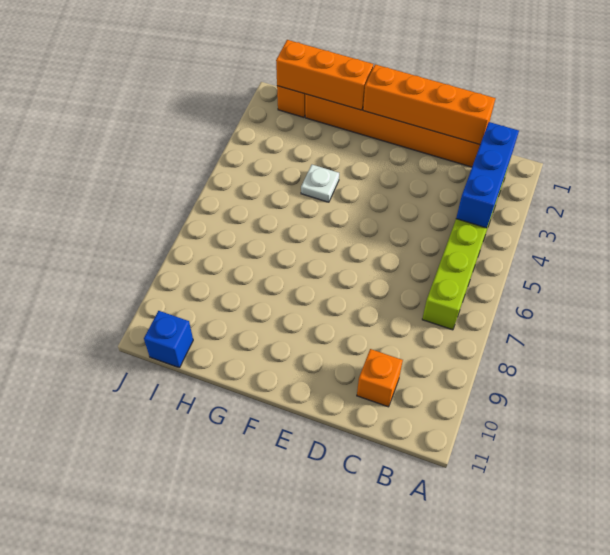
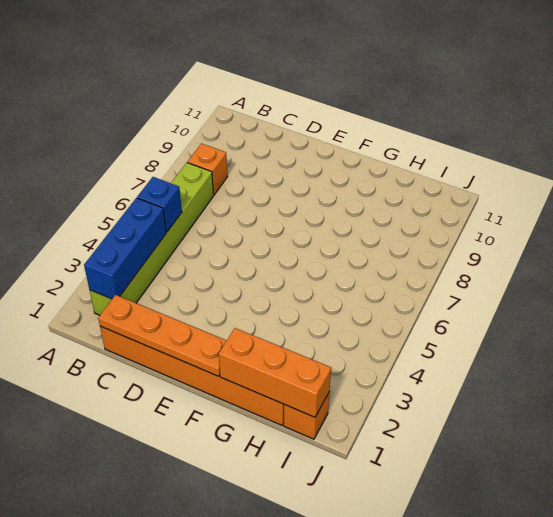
orange 1x4 brick [363,64,496,145] -> orange 1x4 plate [98,295,226,376]
orange 1x1 brick [357,349,403,407] -> orange 1x1 brick moved to [188,144,227,195]
white 1x1 plate [301,165,339,202] -> none
blue 1x1 brick [144,311,193,368] -> blue 1x1 brick moved to [137,177,182,232]

